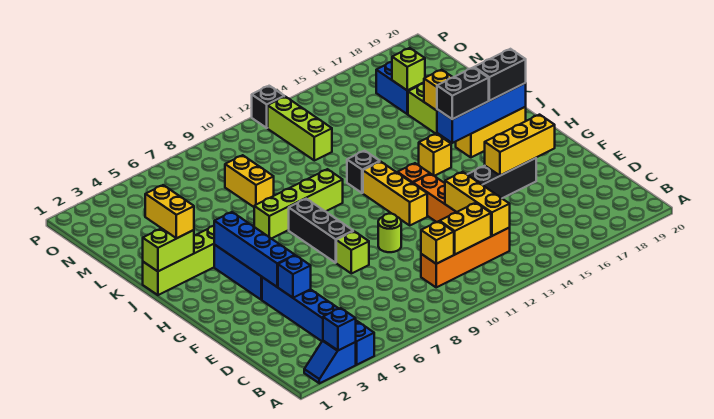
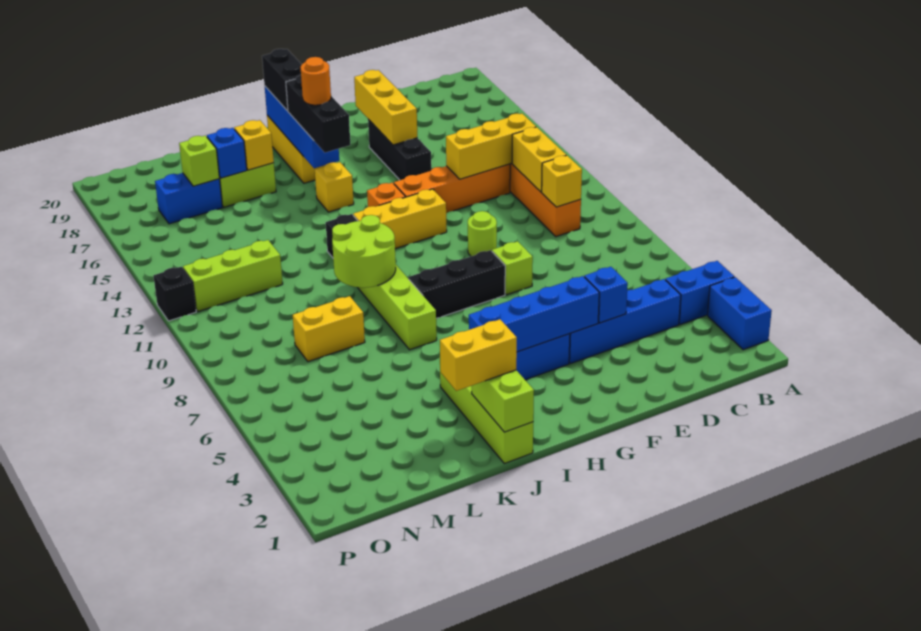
blue 1x2 slope [304,341,356,383] -> blue 1x2 brick [708,277,772,350]
blue 1x1 brick [323,308,356,350] -> blue 1x1 brick moved to [207,128,247,178]
black 1x2 brick [437,67,489,119] -> black 1x3 brick [286,75,350,153]
none -> orange 1x1 round brick [301,57,331,105]
none -> lime 2x2 round brick [332,215,396,288]

